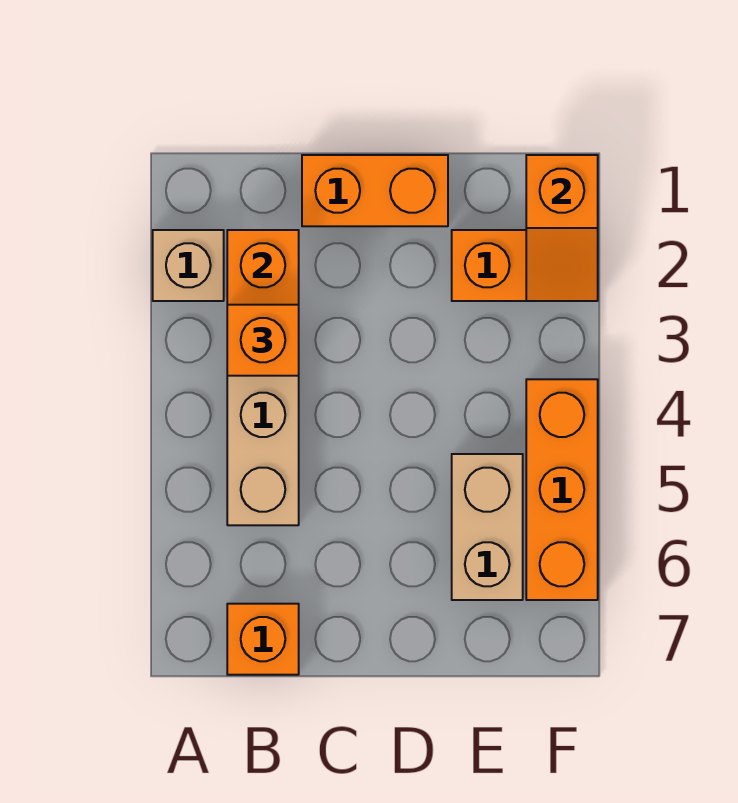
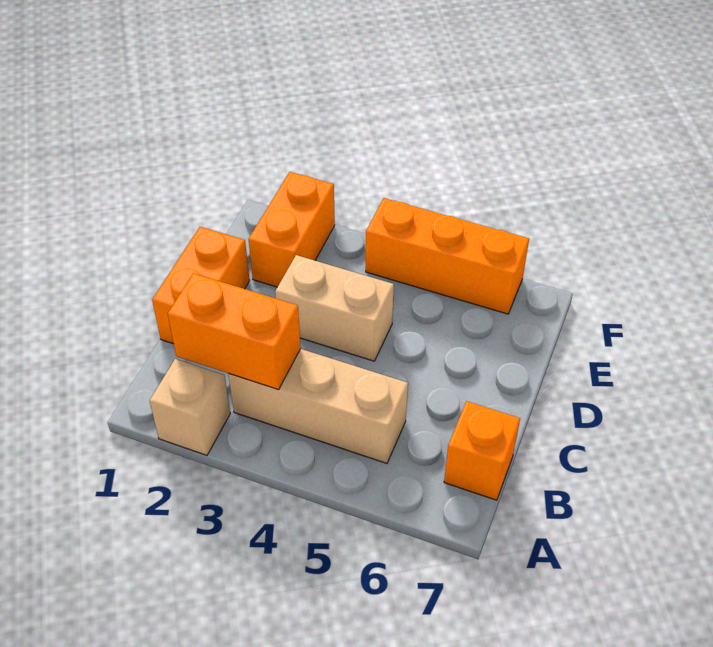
orange 1x1 brick [227,305,299,376] -> none
tan 1x2 brick [452,454,523,600] -> tan 1x2 brick moved to [275,255,394,361]
orange 1x2 slope [526,155,598,301] -> none

